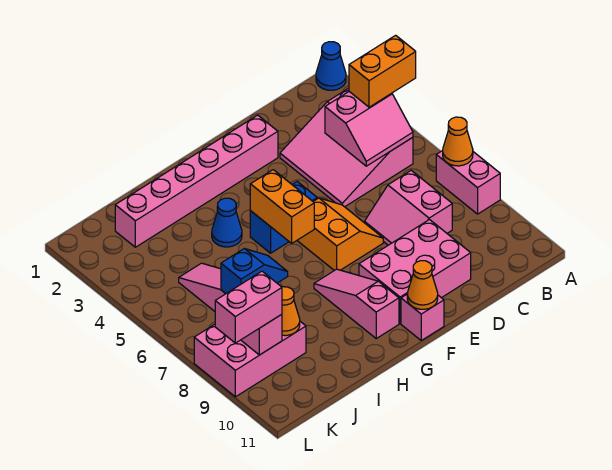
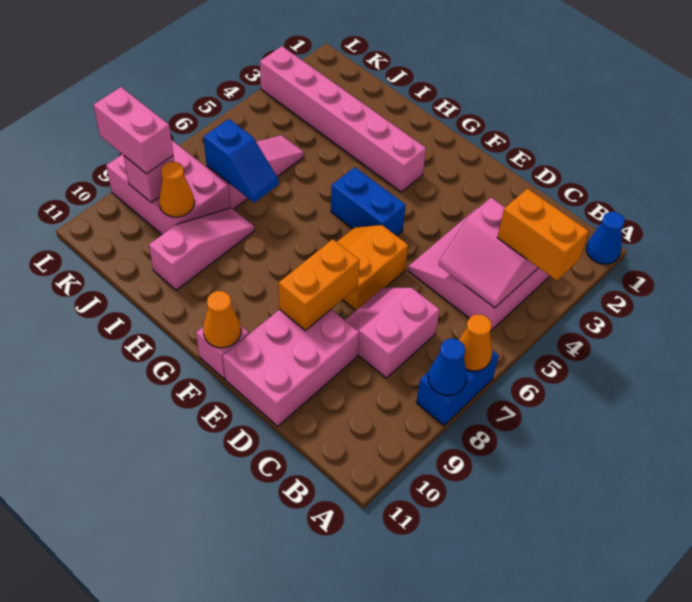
pink 1x2 brick [436,151,500,214] -> blue 1x2 brick [416,350,499,425]
pink 2x3 brick [359,220,471,324] -> pink 2x3 brick turned to [223,309,359,426]
pink 1x6 brick [115,115,278,247] -> pink 1x6 brick moved to [260,46,426,192]
orange 2x2 slope [297,198,383,271] -> orange 2x2 slope turned to [337,225,408,310]
orange 1x2 brick [250,170,314,243] -> orange 1x2 brick moved to [279,239,360,331]
pink 1x3 slope [314,269,399,338] -> pink 1x3 slope moved to [149,208,254,290]
blue 1x1 cone [212,198,242,247] -> blue 1x1 cone moved to [428,339,467,395]

